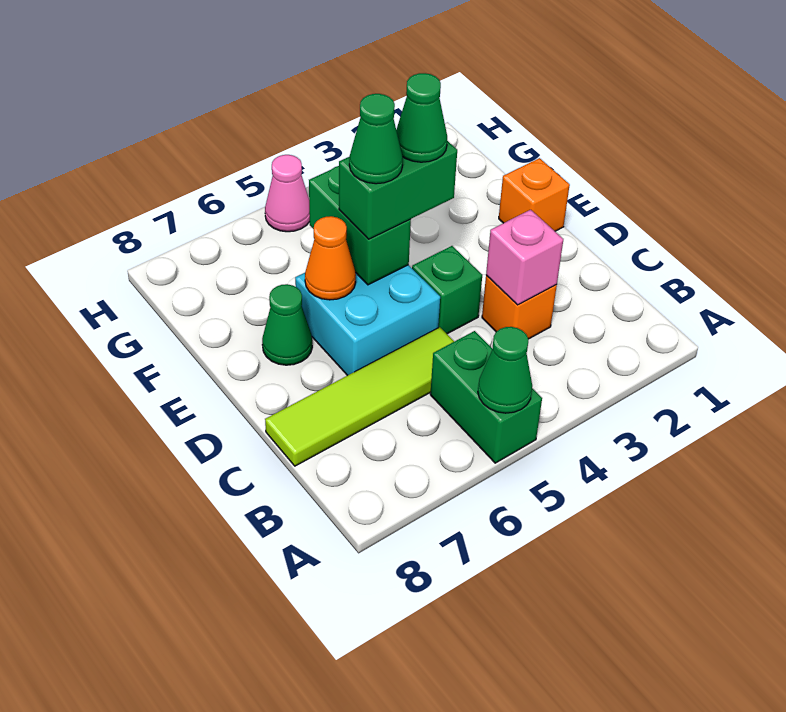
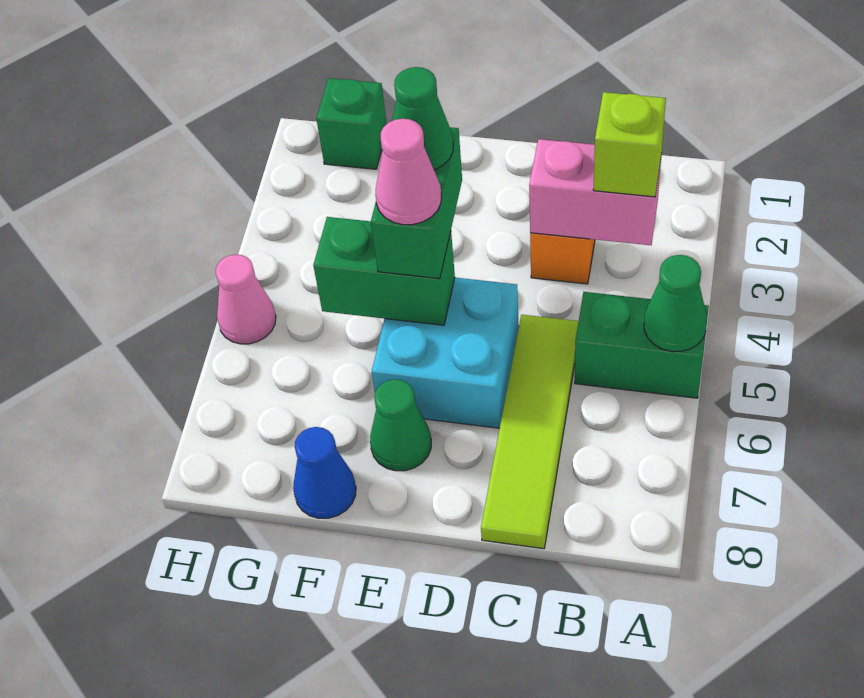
none -> lime 1x1 brick [593,92,666,197]
pink 1x1 brick [486,210,563,305] -> pink 1x2 brick [529,139,662,245]
green 1x1 brick [412,246,482,334] -> green 1x1 brick moved to [316,78,386,169]
orange 1x1 brick [499,158,570,231] -> none
green 1x1 cone [349,94,403,184] -> pink 1x1 cone [375,119,441,225]
orange 1x1 cone [305,216,356,300] -> none
none -> blue 1x1 cone [293,427,356,518]

